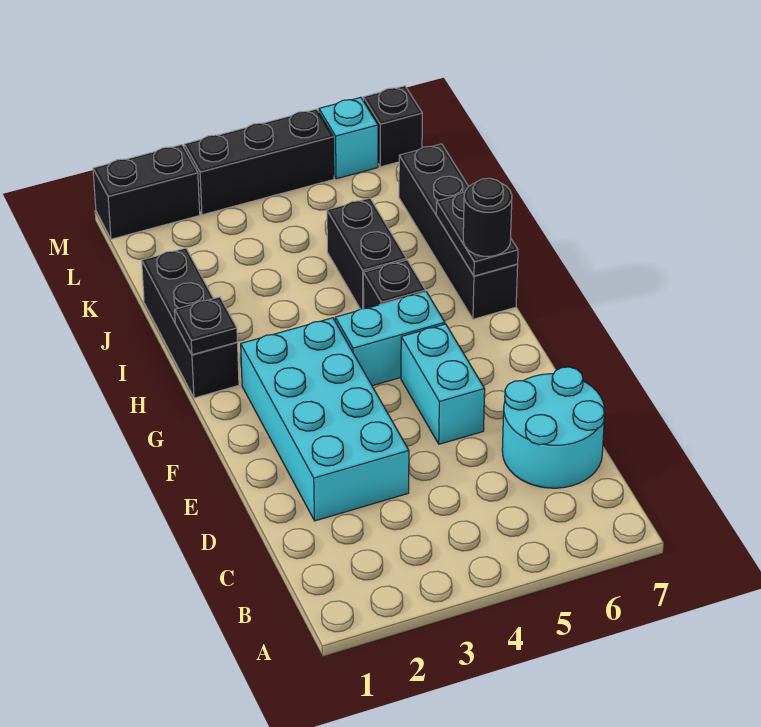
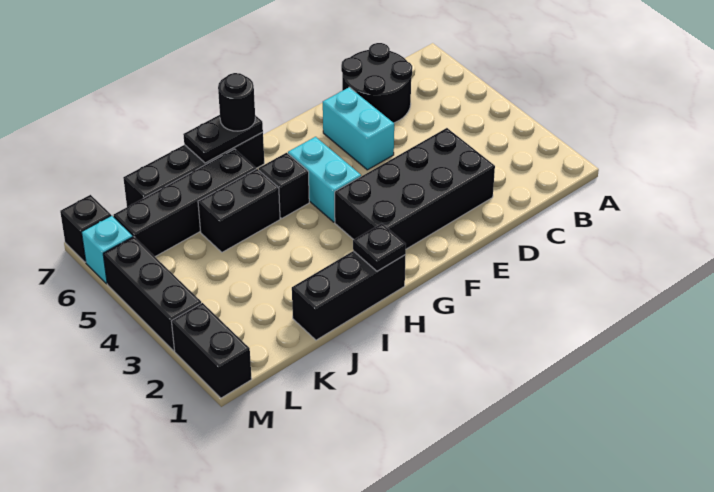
cyan 2x2 round brick [502,367,605,488] -> black 2x2 round brick [341,43,412,123]
cyan 2x4 brick [241,318,409,521] -> black 2x4 brick [335,128,495,249]
cyan 1x2 brick [401,324,485,444] -> cyan 1x2 brick turned to [323,87,394,170]
none -> black 1x4 brick [113,149,256,257]

